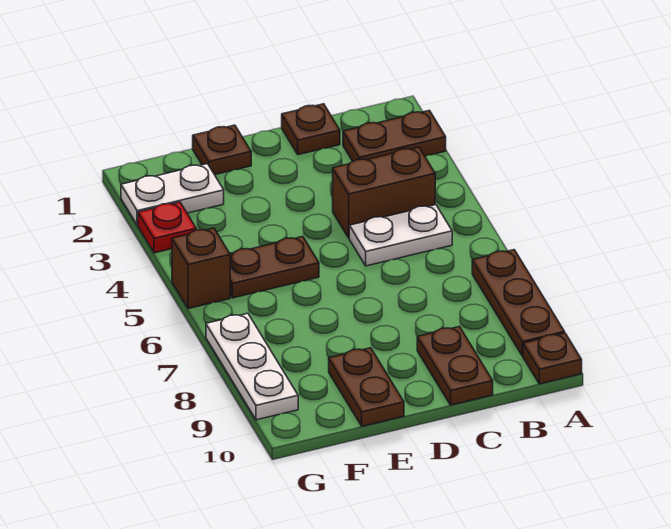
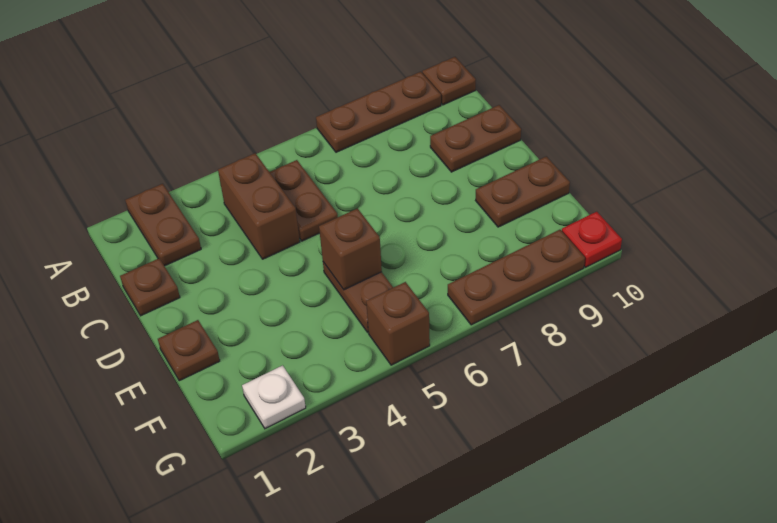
white 1x2 plate [349,205,452,266] -> brown 1x2 plate [270,160,338,241]
none -> brown 1x1 brick [319,208,382,290]
white 1x2 plate [121,164,224,225] -> white 1x1 plate [242,365,306,429]
red 1x1 plate [138,202,196,253] -> red 1x1 plate moved to [562,212,622,267]
white 1x3 plate [206,313,298,420] -> brown 1x3 plate [448,230,585,325]

